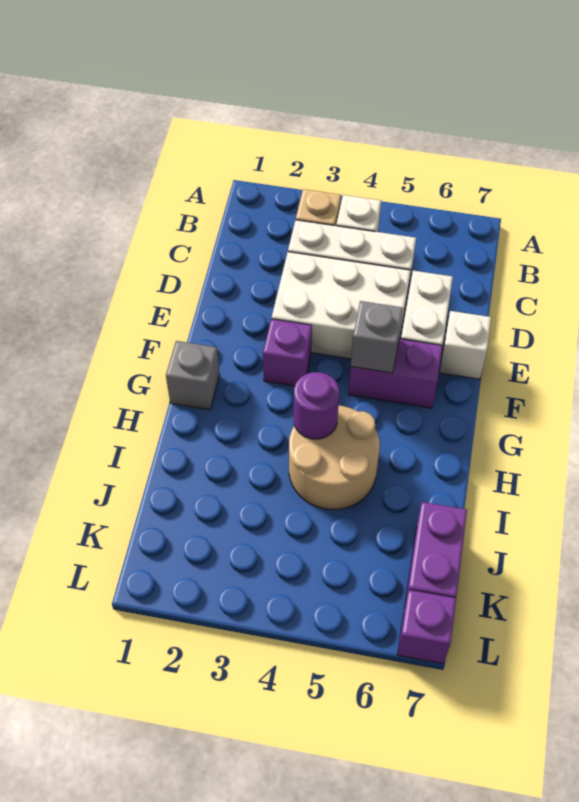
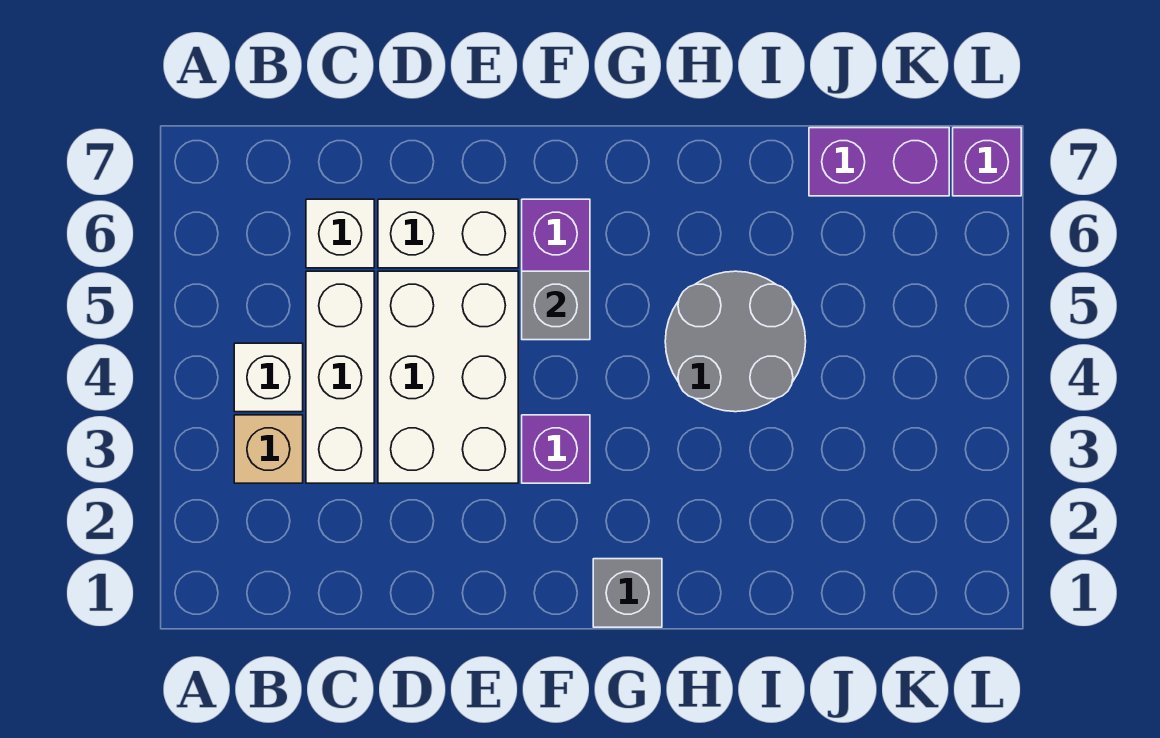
white 1x1 brick [439,311,491,379] -> white 1x1 brick moved to [306,199,374,268]
tan 2x2 round brick [289,406,380,510] -> grey 2x2 round brick [665,271,806,412]
purple 1x1 round brick [294,372,339,439] -> none

